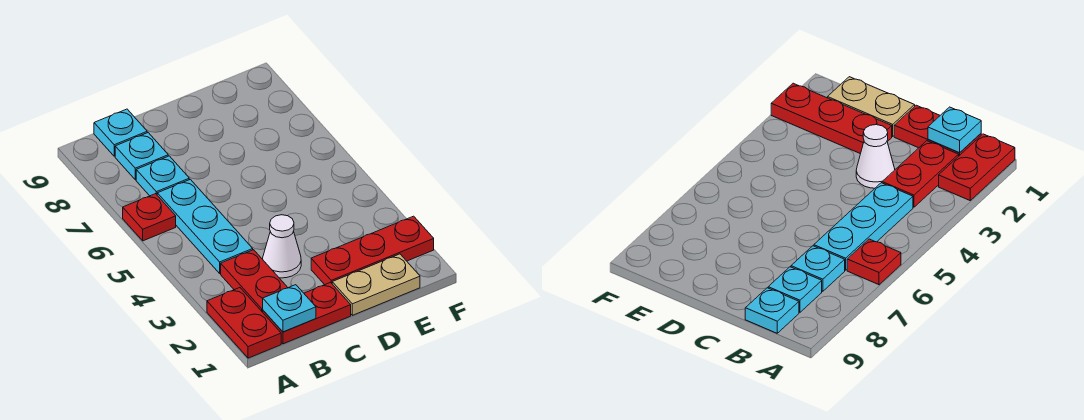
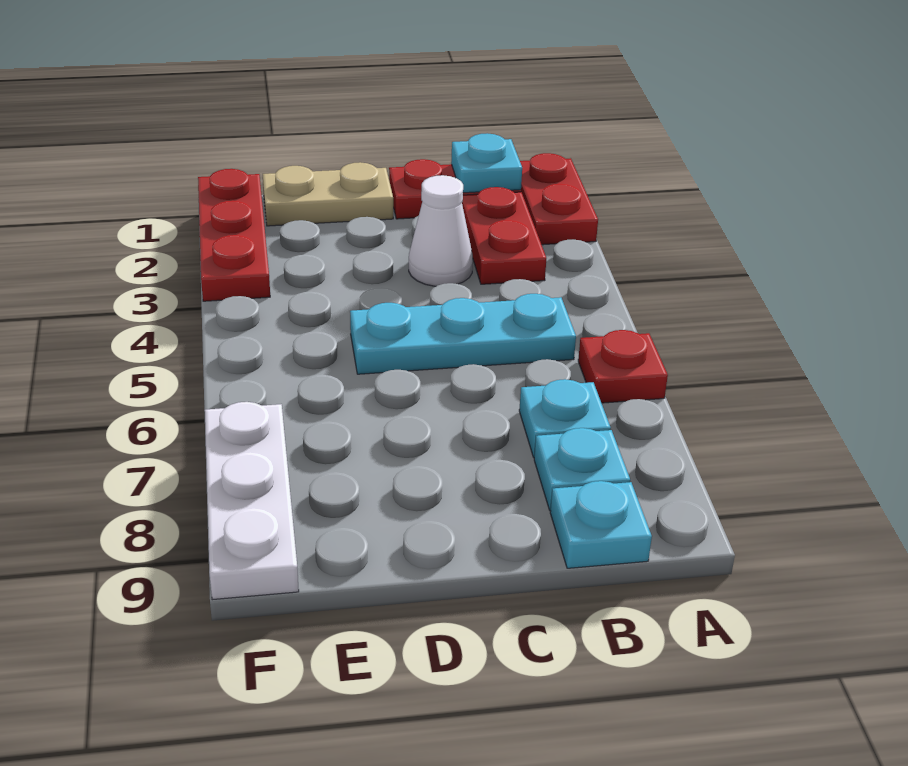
cyan 1x3 plate [157,179,253,273] -> cyan 1x3 plate turned to [350,294,576,374]
red 1x3 plate [311,216,434,285] -> red 1x3 plate turned to [198,169,270,301]
none -> white 1x3 plate [205,402,299,600]

